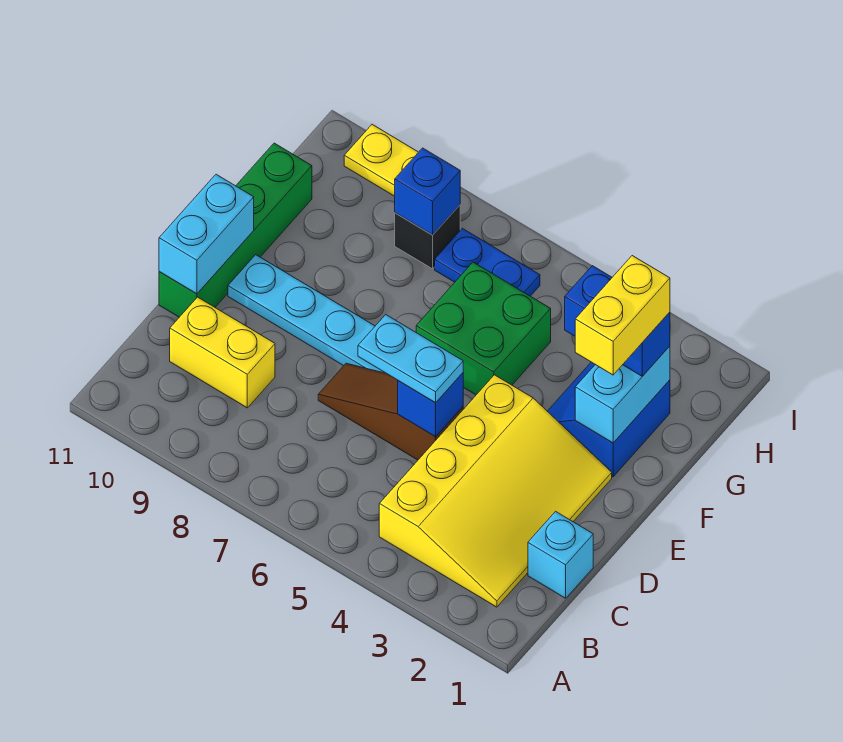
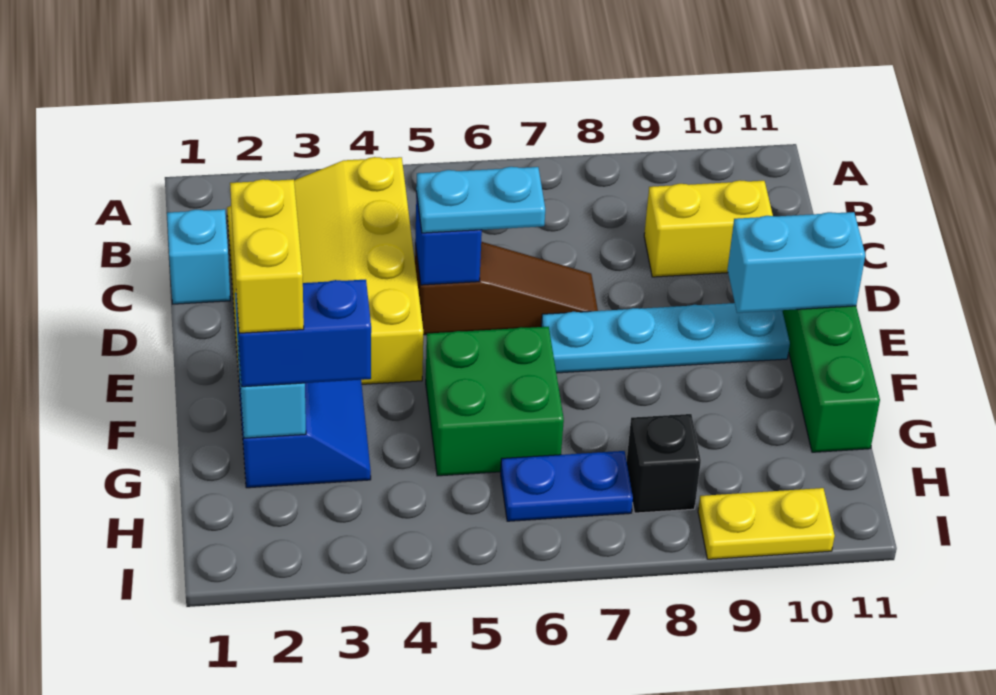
cyan 1x2 brick [159,174,254,294] -> cyan 1x2 brick turned to [728,212,865,313]
blue 1x1 brick [395,148,460,235] -> none

